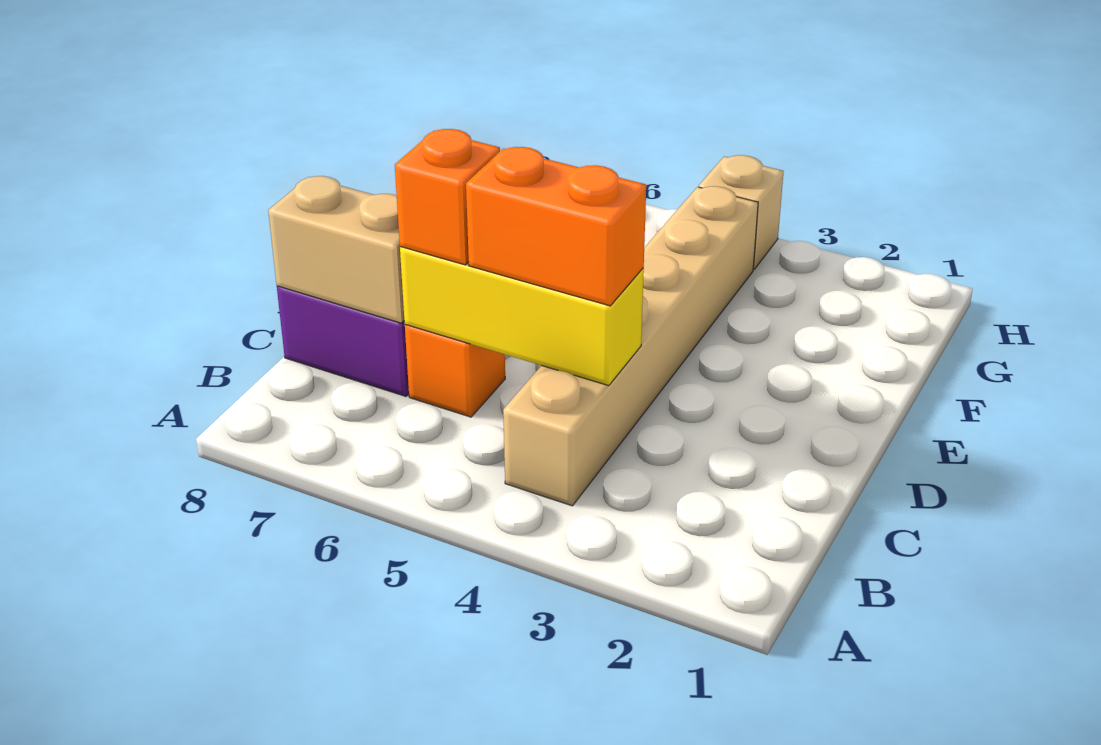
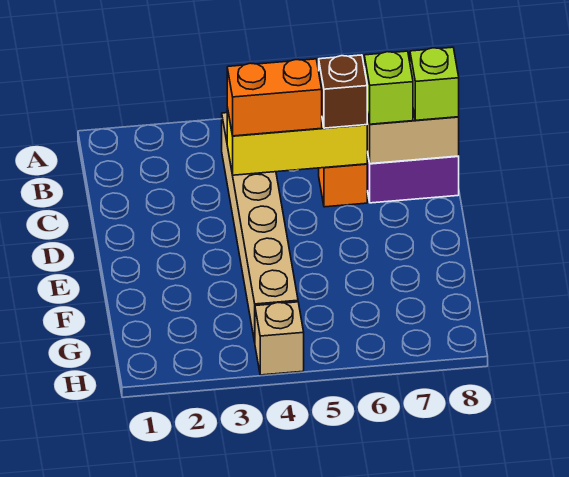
orange 1x1 brick [395,129,500,265] -> brown 1x1 brick [319,55,367,128]
none -> lime 1x1 brick [364,51,413,124]
none -> lime 1x1 brick [410,47,459,120]

